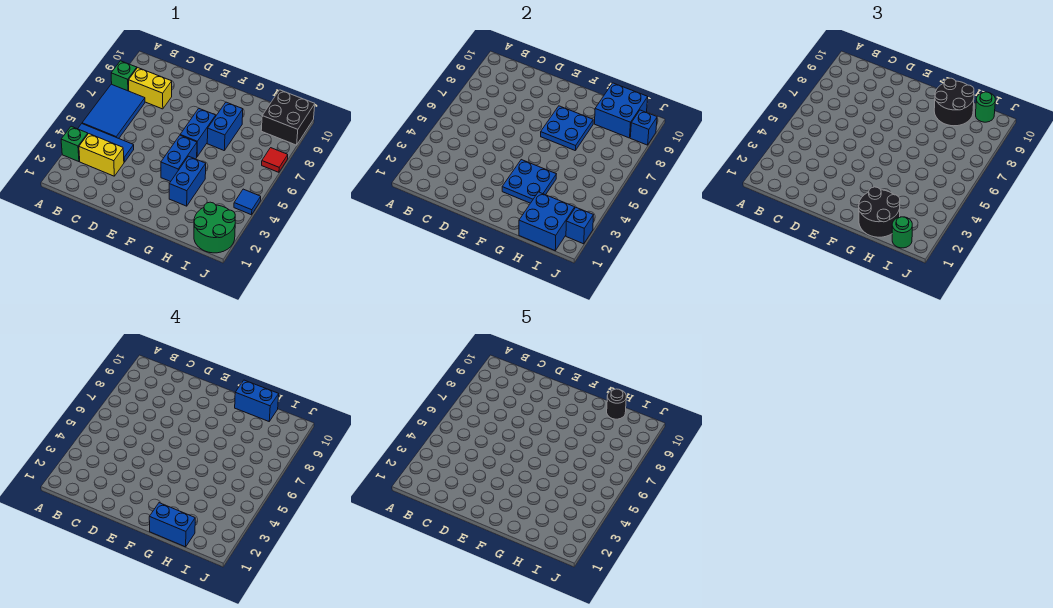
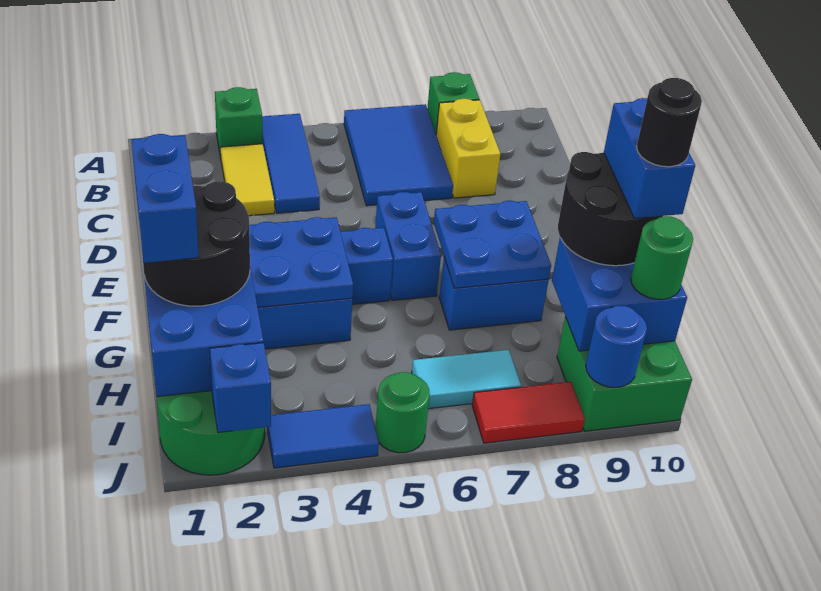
blue 2x3 tile [82,84,145,138] -> blue 2x3 tile turned to [344,104,453,206]
yellow 1x2 brick [79,134,124,176] -> yellow 1x2 tile [221,144,274,216]
blue 1x2 brick [180,108,216,157] -> blue 1x2 brick turned to [375,192,441,300]
green 1x1 round brick [892,217,912,248] -> green 1x1 round brick moved to [375,372,430,453]
none -> cyan 1x2 tile [412,350,521,409]
black 2x2 brick [261,90,315,145] -> green 2x2 brick [557,317,692,431]
blue 1x1 tile [234,189,261,215] -> blue 1x2 tile [267,404,379,468]
red 1x1 tile [262,148,288,172] -> red 1x2 tile [472,382,585,443]
blue 1x1 brick [630,110,657,145] -> blue 1x1 round brick [586,306,647,387]

